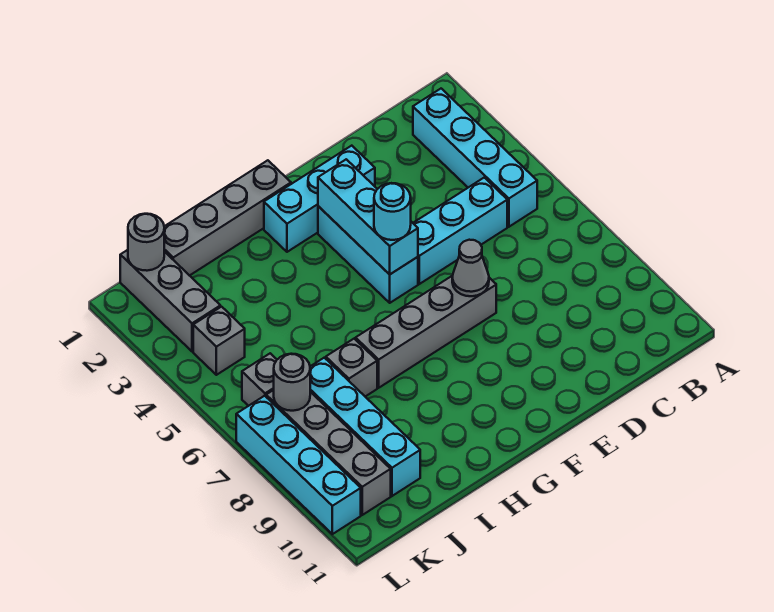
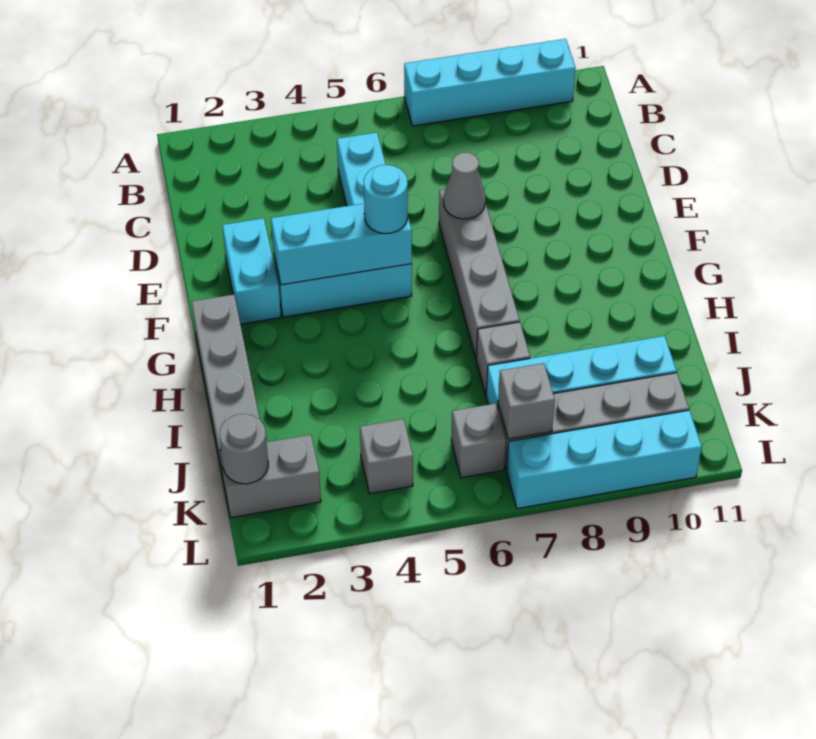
cyan 1x4 brick [413,89,537,227] -> cyan 1x4 brick moved to [404,39,575,126]
cyan 1x3 brick [264,146,375,252] -> cyan 1x2 brick [222,218,281,324]
grey 1x3 brick [120,250,220,352] -> grey 1x2 brick [220,435,321,518]
grey 1x1 round brick [274,354,310,411] -> grey 1x1 brick [498,363,555,439]

